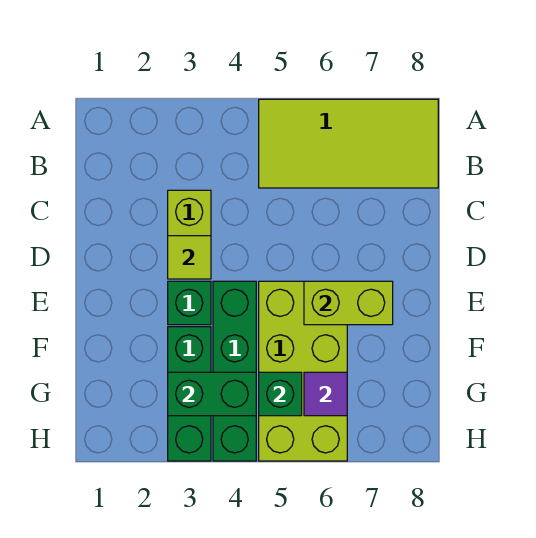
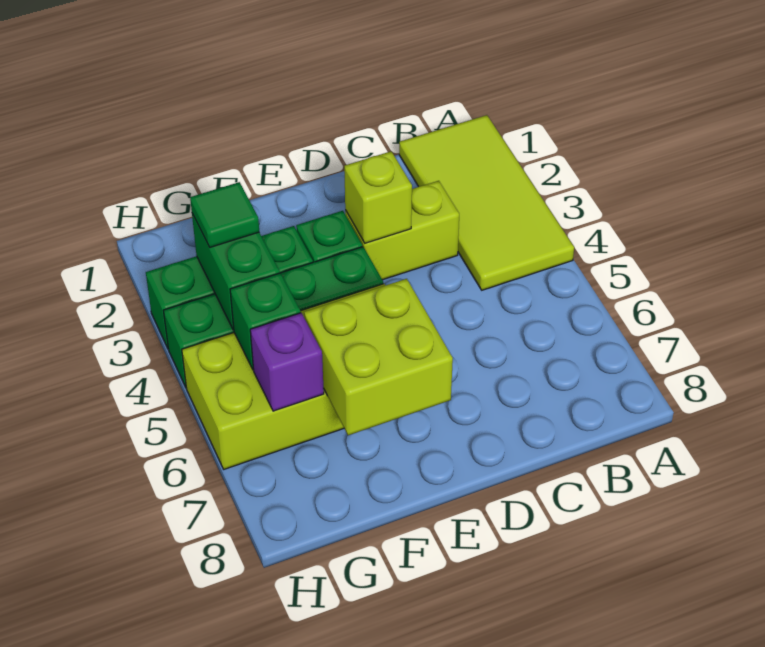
lime 2x4 tile [259,99,438,188] -> lime 2x4 tile moved to [399,115,574,290]
lime 1x1 tile [168,236,211,279] -> lime 1x1 brick [344,151,412,243]
lime 1x2 brick [304,281,393,325] -> lime 2x2 brick [304,279,453,435]
none -> green 1x1 tile [190,182,259,247]
purple 1x1 tile [304,372,347,416] -> purple 1x1 brick [250,313,324,411]

